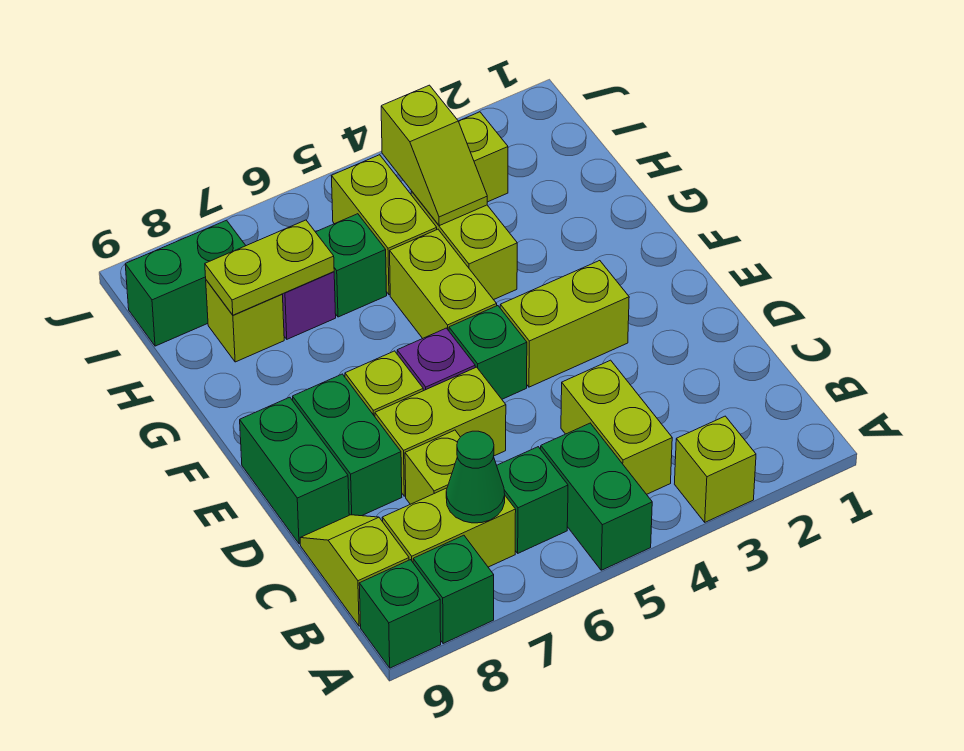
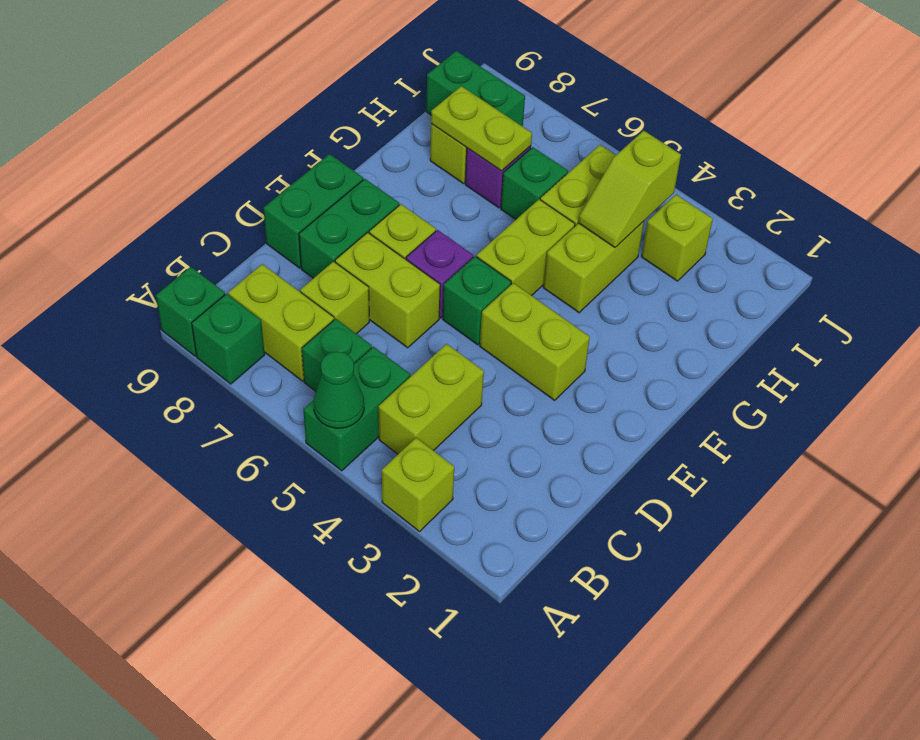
green 1x1 cone [446,431,505,523] -> green 1x1 cone moved to [314,352,364,428]
lime 1x2 slope [300,515,409,626] -> none

